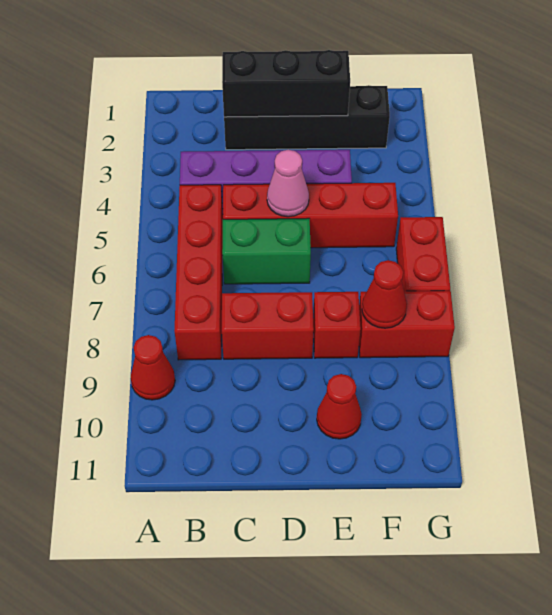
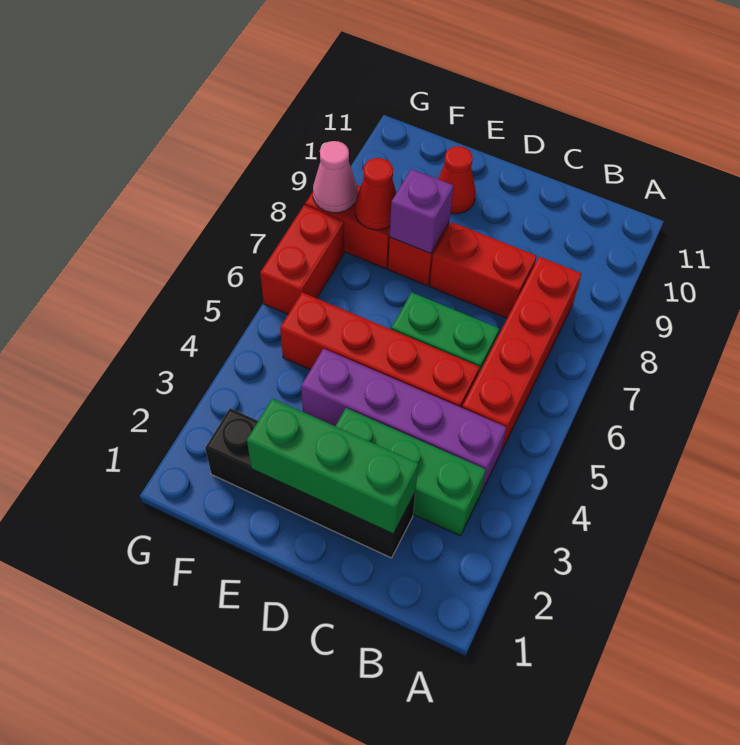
red 1x1 cone [131,335,175,400] -> none
none -> green 1x3 brick [336,408,486,536]
black 1x3 brick [222,50,350,117] -> green 1x3 brick [247,399,419,534]
pink 1x1 cone [267,150,309,217] -> pink 1x1 cone moved to [313,141,357,213]
none -> purple 1x1 brick [390,169,454,254]

